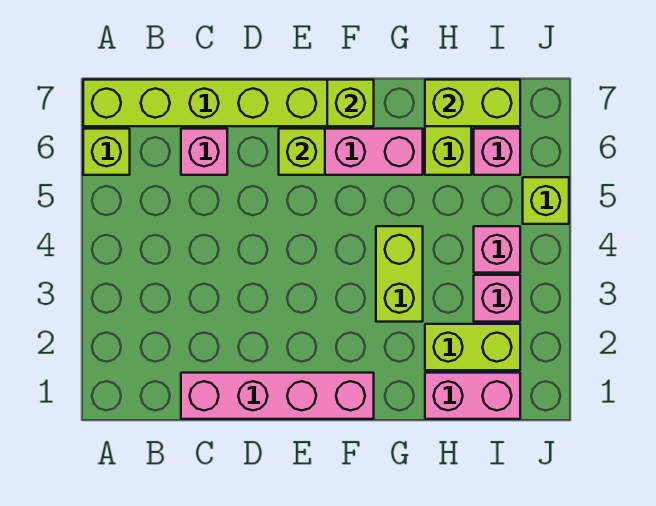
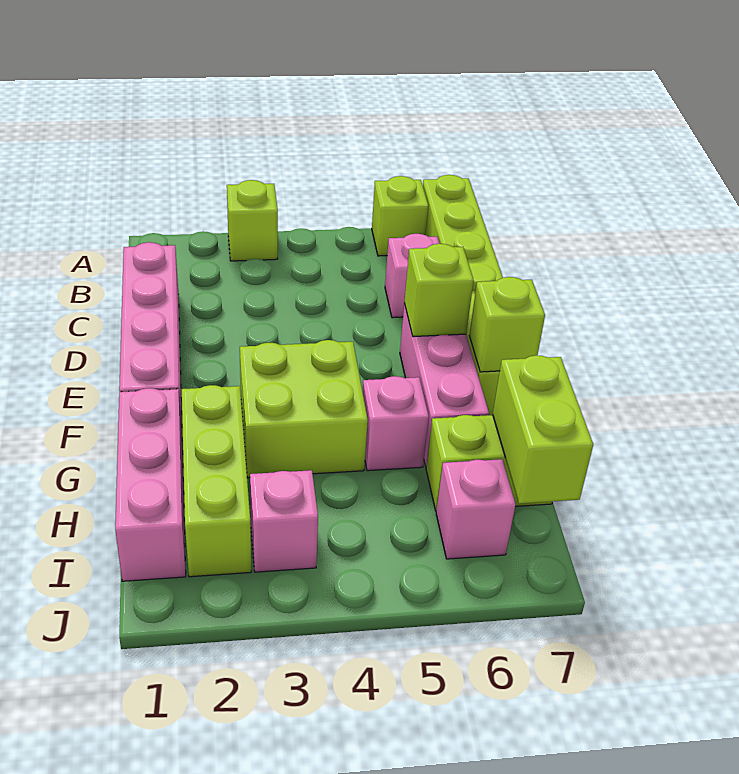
lime 1x2 brick [376,226,423,322] -> lime 2x2 brick [240,340,368,478]
pink 1x2 brick [425,373,520,419] -> pink 1x3 brick [115,388,186,581]
lime 1x2 brick [425,324,520,370] -> lime 1x3 brick [182,385,251,577]
pink 1x1 brick [474,226,520,273] -> pink 1x1 brick moved to [362,376,429,471]
lime 1x1 brick [523,177,569,224] -> lime 1x1 brick moved to [227,180,278,261]

